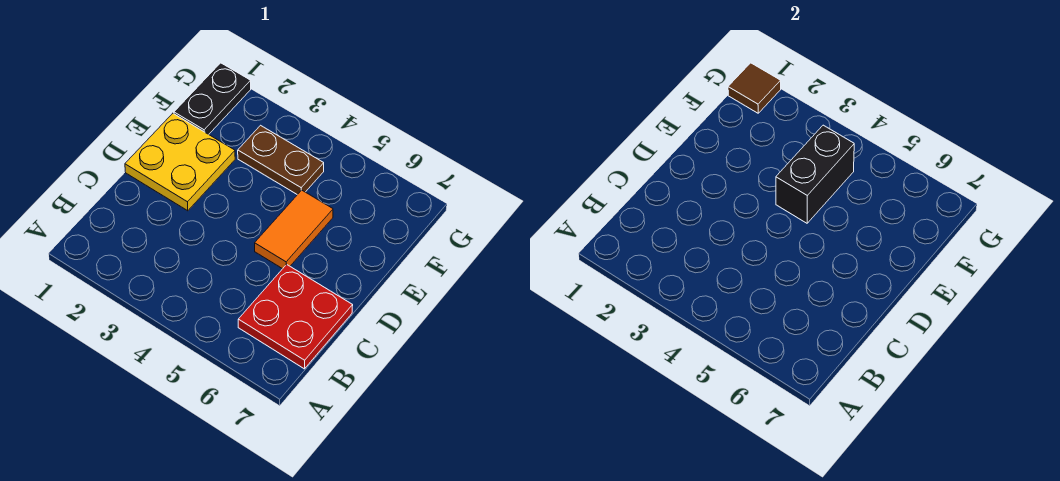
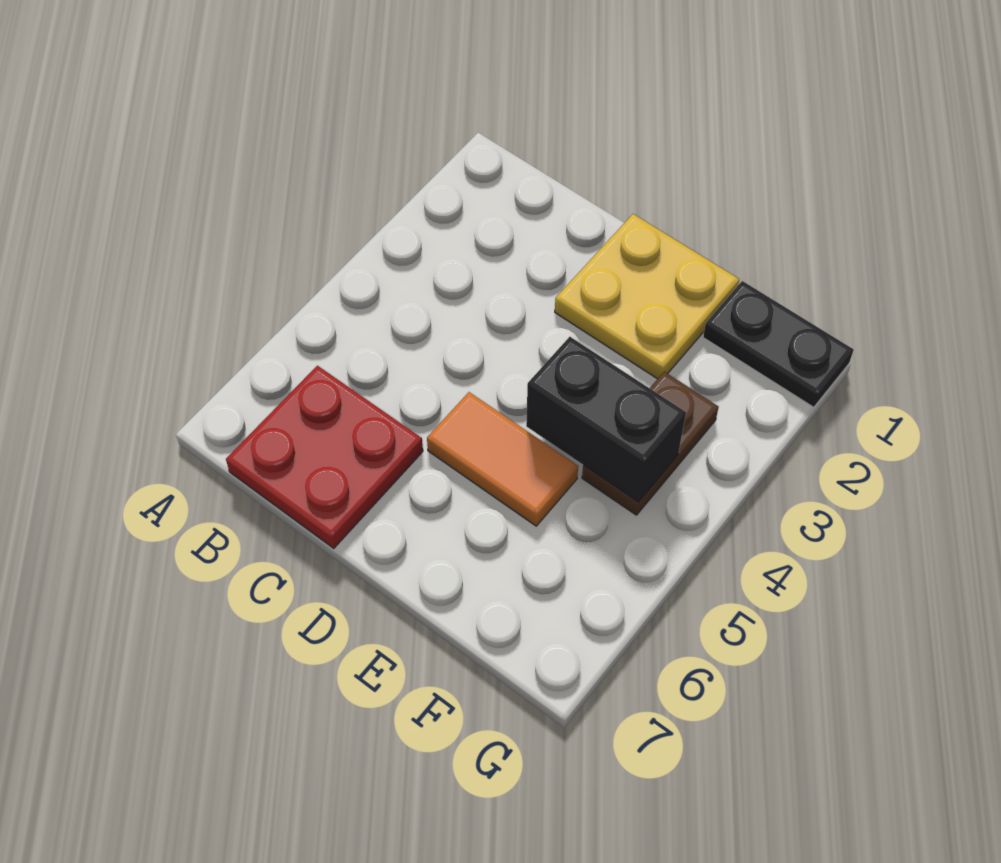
brown 1x1 tile [728,63,781,113] -> none

